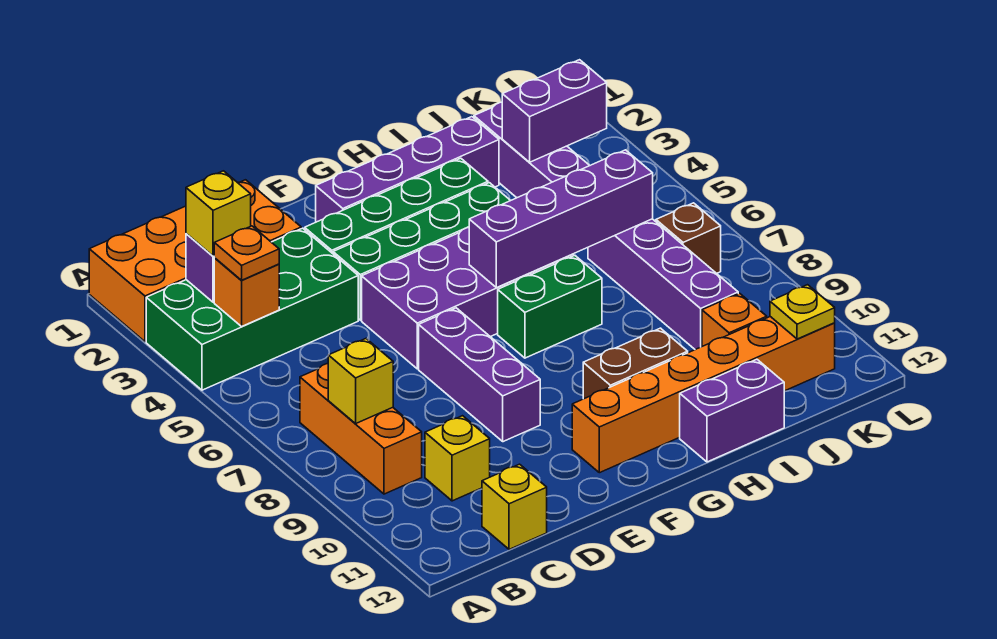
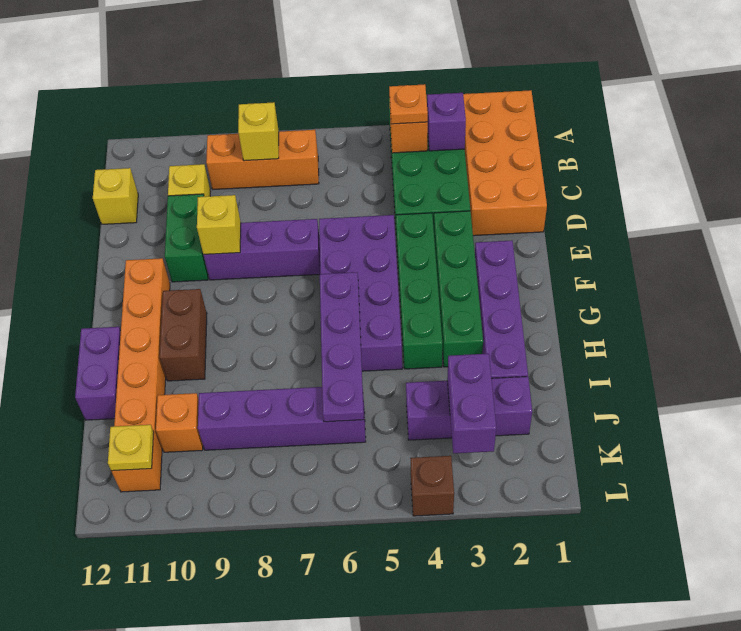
yellow 1x1 brick [186,171,251,256] -> yellow 1x1 brick moved to [197,195,241,254]
purple 1x4 brick [469,150,653,288] -> purple 1x4 plate [320,272,364,422]
green 1x2 brick [498,256,602,358] -> green 1x2 brick moved to [165,194,208,282]
brown 1x1 brick [656,203,721,273] -> brown 1x1 brick moved to [411,456,454,516]

